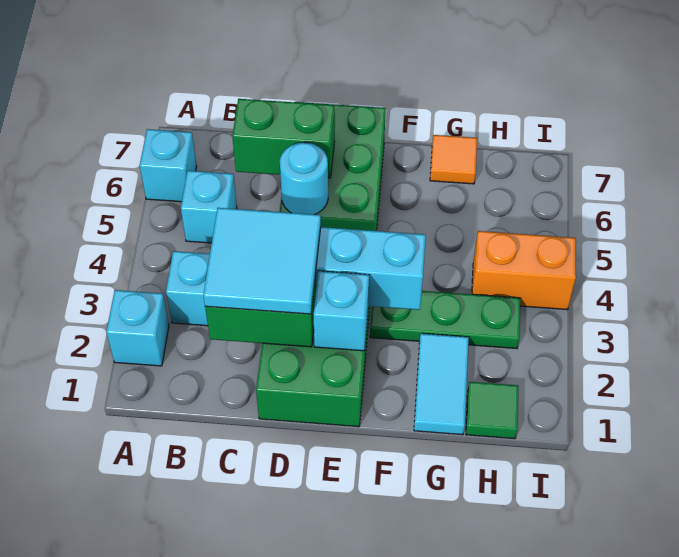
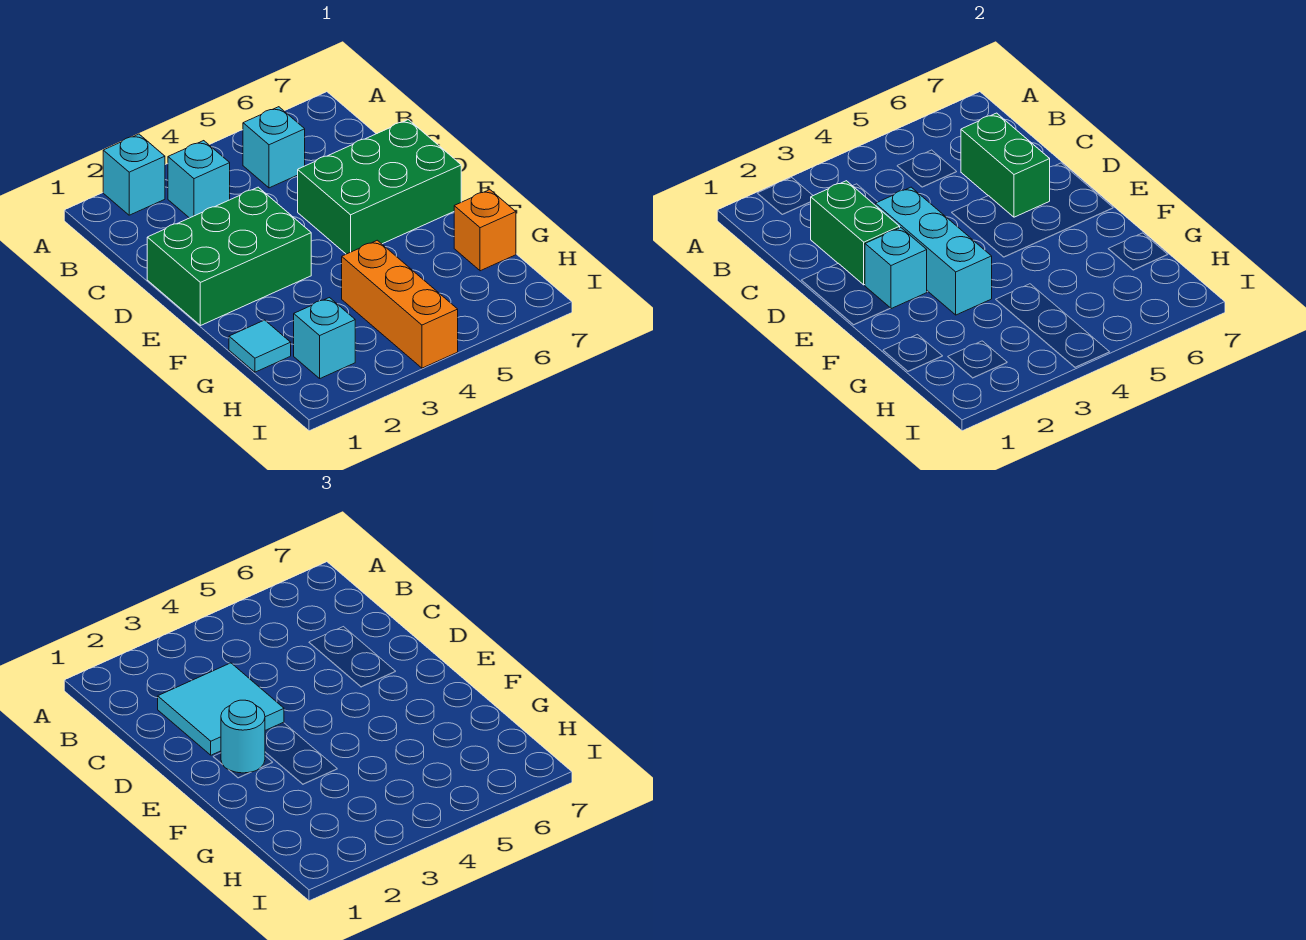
cyan 1x1 brick [140,129,197,202] -> cyan 1x1 brick moved to [294,298,355,378]
cyan 1x1 round brick [280,143,328,214] -> cyan 1x1 round brick moved to [221,700,265,773]
green 1x3 plate [370,291,520,348] -> none
cyan 1x2 tile [414,334,469,435] -> cyan 1x1 tile [229,320,291,372]
orange 1x1 tile [430,135,477,184] -> orange 1x1 brick [454,190,516,271]
green 1x1 tile [466,382,518,439] -> none
orange 1x2 brick [472,231,576,310] -> orange 1x3 brick [342,240,458,368]

